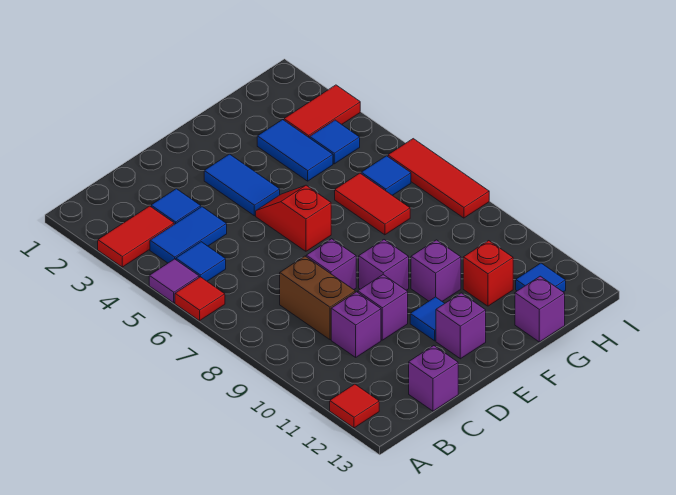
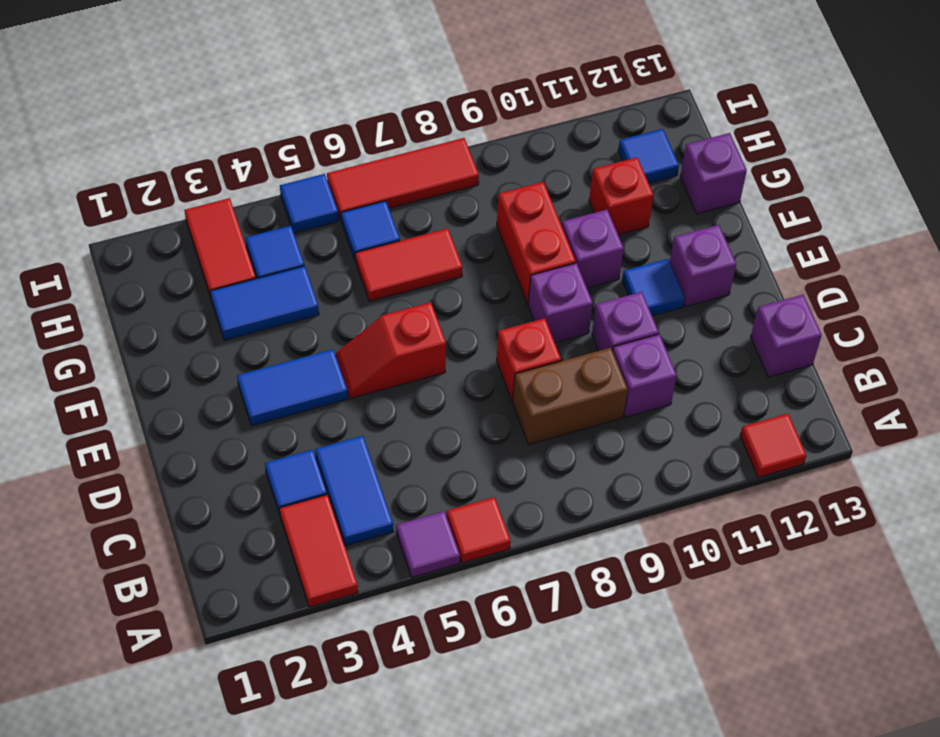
blue 1x1 tile [176,242,226,281] -> blue 1x1 tile moved to [280,174,338,233]
purple 1x1 brick [306,239,356,290] -> red 1x1 brick [497,318,561,401]
none -> red 1x2 brick [497,182,576,304]

